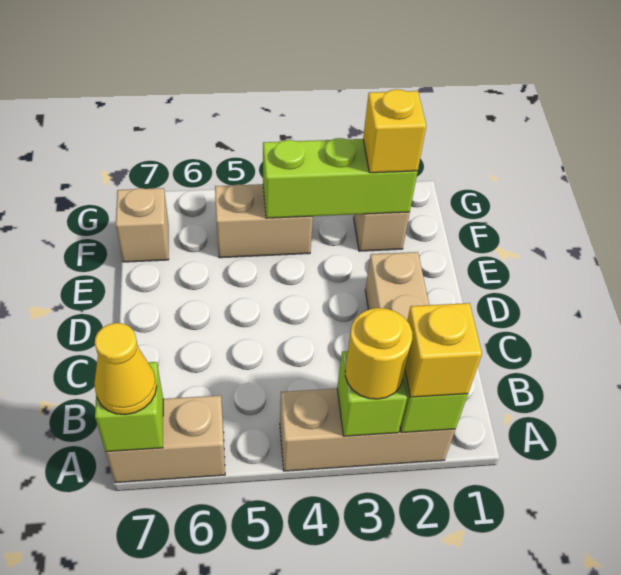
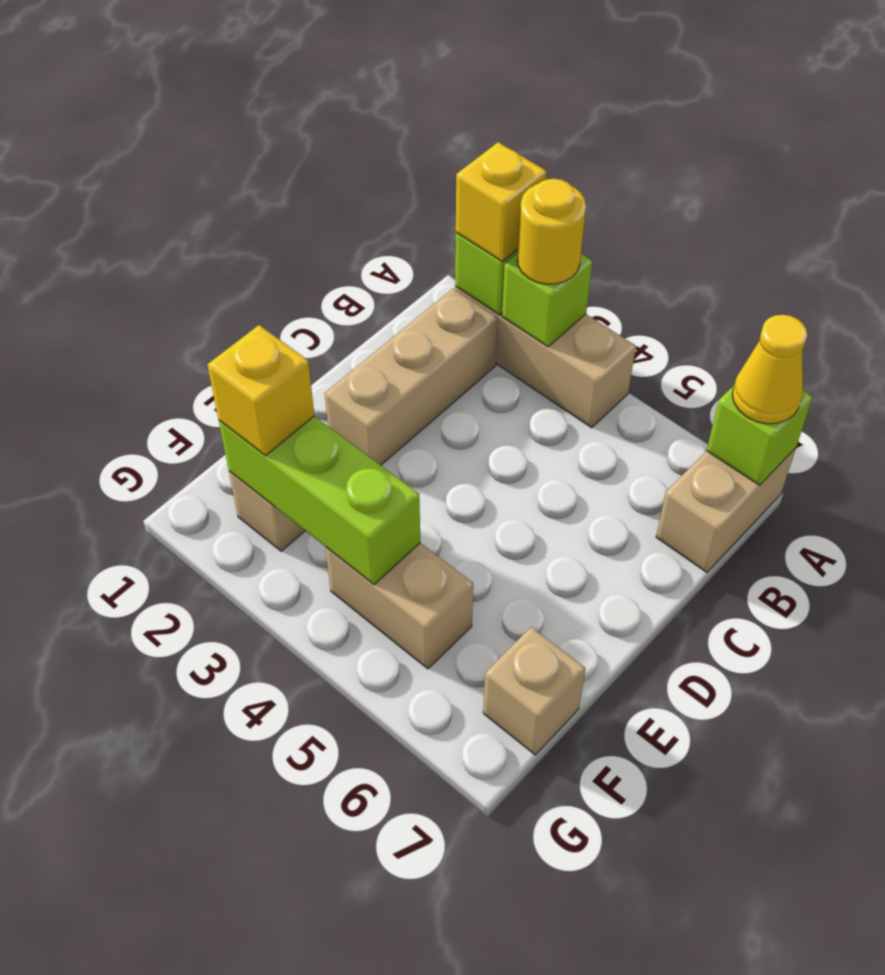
tan 1x2 brick [106,395,225,483] -> tan 1x2 brick turned to [656,448,796,572]

